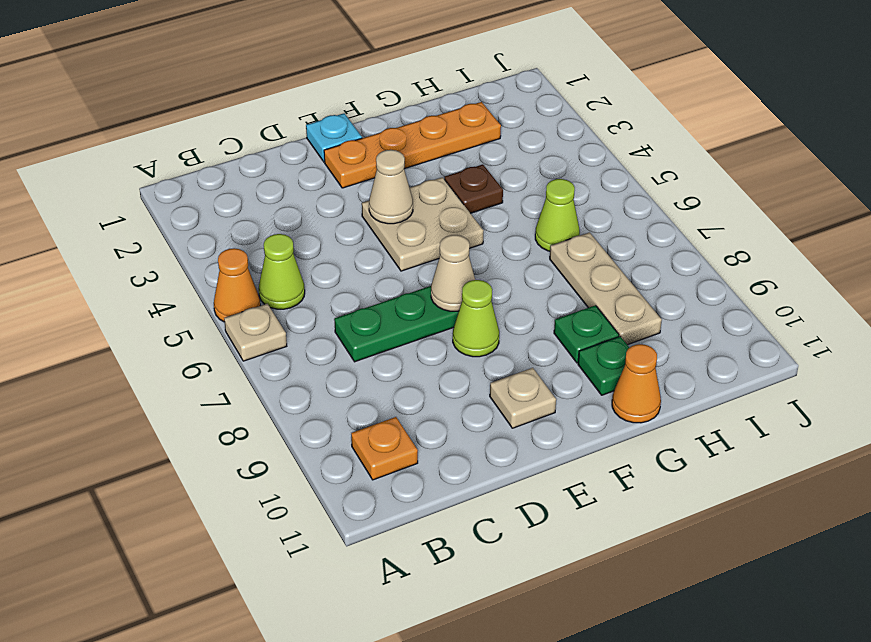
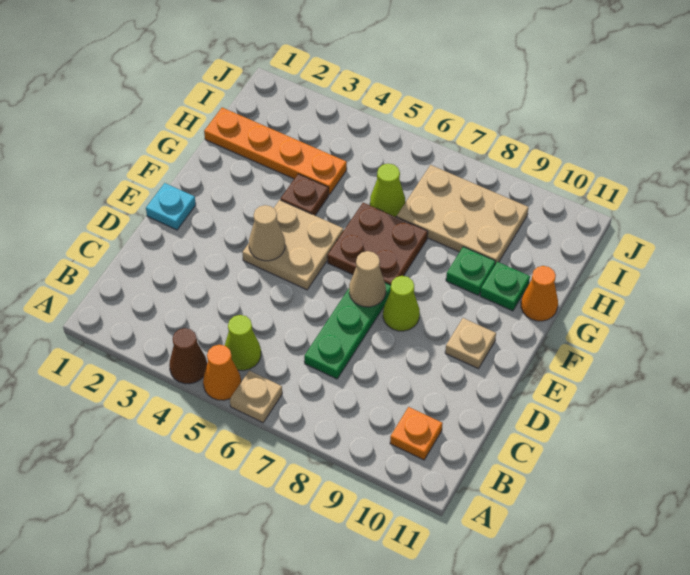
none -> brown 1x1 cone [169,328,207,384]
orange 1x4 plate [324,102,501,188] -> orange 1x4 plate turned to [204,108,347,194]
none -> brown 2x2 plate [327,203,428,285]
tan 1x3 plate [550,232,662,345] -> tan 2x3 plate [397,165,528,264]

